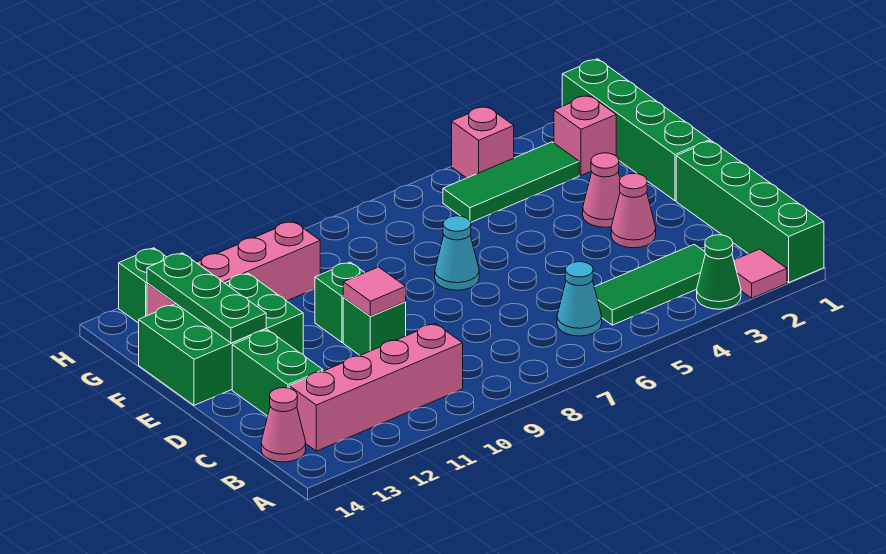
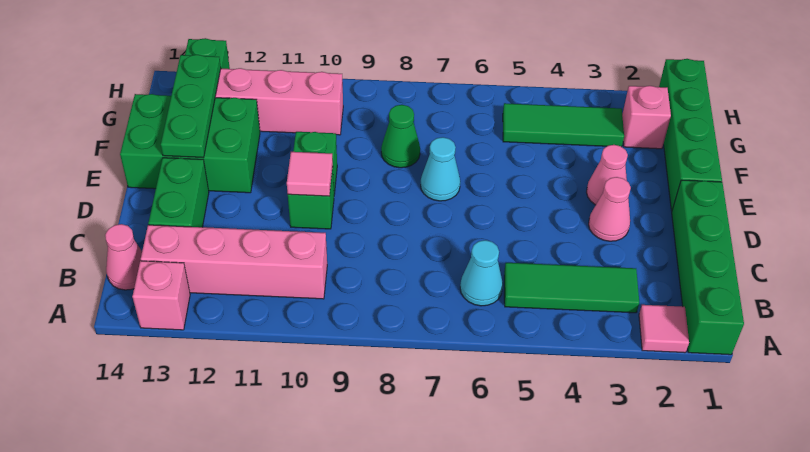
green 1x1 cone [697,235,741,309] -> green 1x1 cone moved to [381,105,420,168]
pink 1x1 brick [452,106,514,178] -> pink 1x1 brick moved to [132,261,190,330]

